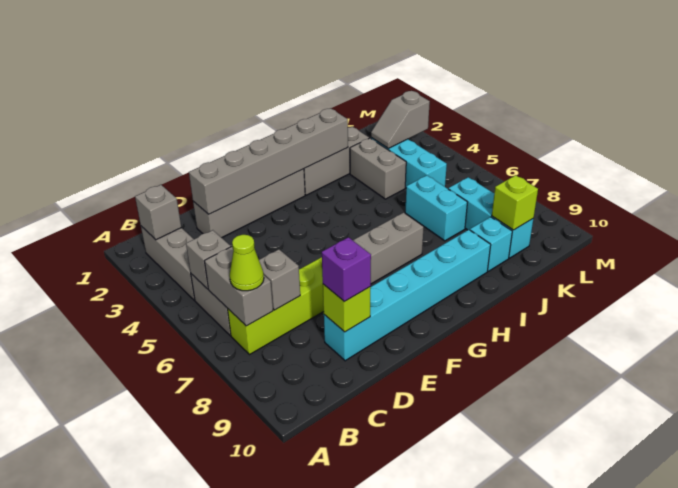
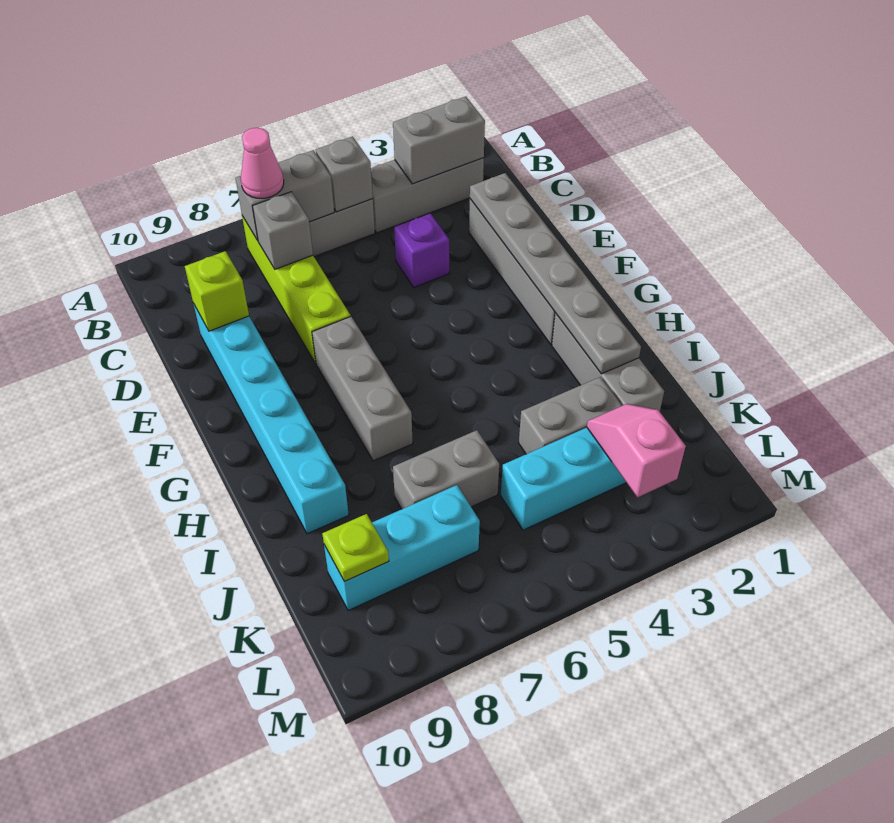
grey 1x1 brick [135,185,181,240] -> grey 1x2 brick [393,96,485,184]
lime 1x1 cone [230,235,264,291] -> pink 1x1 cone [241,128,284,198]
grey 1x6 brick [189,108,348,214] -> grey 1x6 plate [470,173,641,374]
purple 1x1 brick [322,237,371,302] -> purple 1x1 brick moved to [394,213,449,287]
cyan 1x2 brick [405,175,467,241] -> grey 1x2 brick [393,430,499,509]
cyan 1x1 brick [470,217,512,271] -> none
grey 1x2 slope [371,91,430,148] -> pink 1x2 slope [587,404,686,497]
lime 1x1 brick [492,175,538,230] -> lime 1x1 plate [322,514,389,582]

